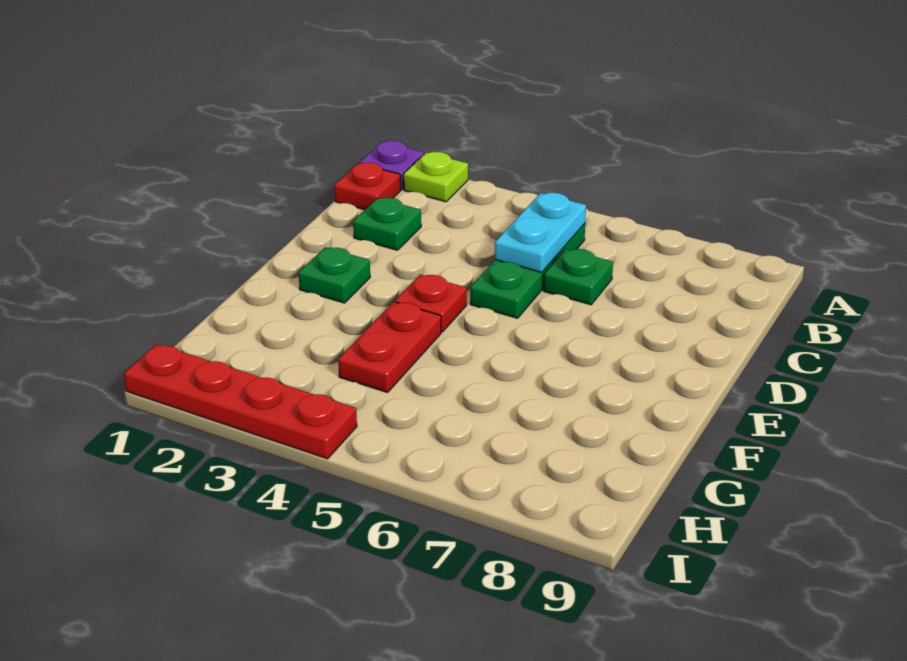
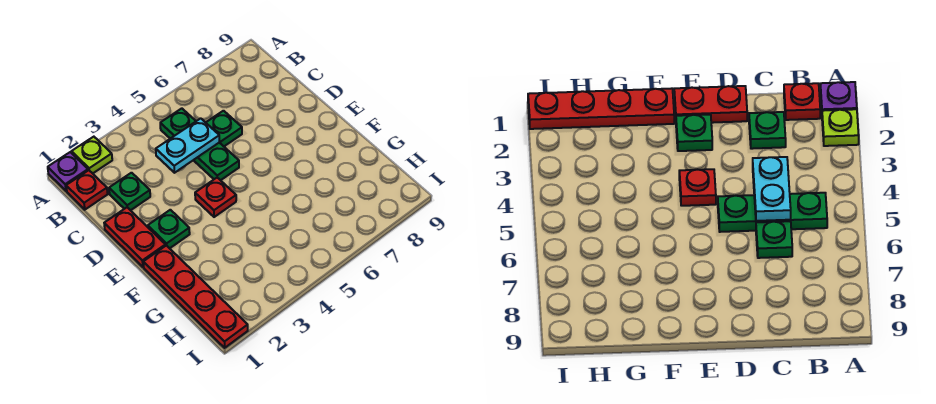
cyan 1x2 plate [495,193,586,272] -> cyan 1x2 plate turned to [156,118,219,173]
red 1x2 plate [338,302,441,392] -> red 1x2 plate moved to [104,207,166,267]
red 1x4 plate [124,344,357,459] -> red 1x4 plate turned to [143,245,248,348]

